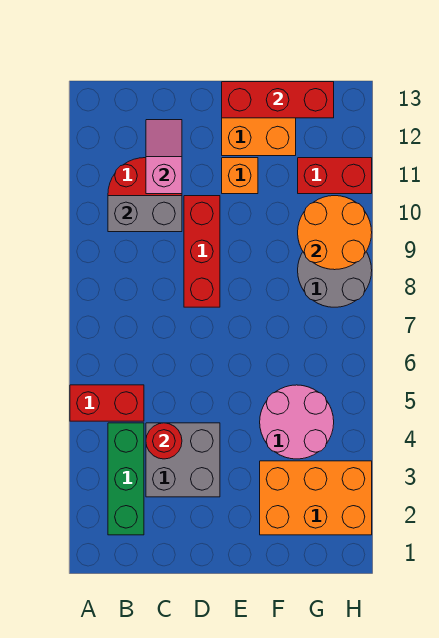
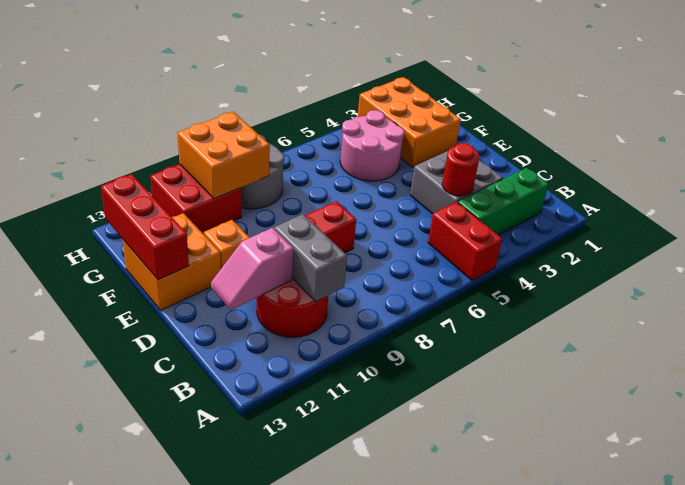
orange 2x2 round brick [298,196,372,270] -> orange 2x2 brick [177,112,270,199]
red 1x2 brick [298,158,372,194] -> red 2x2 brick [150,164,242,234]

